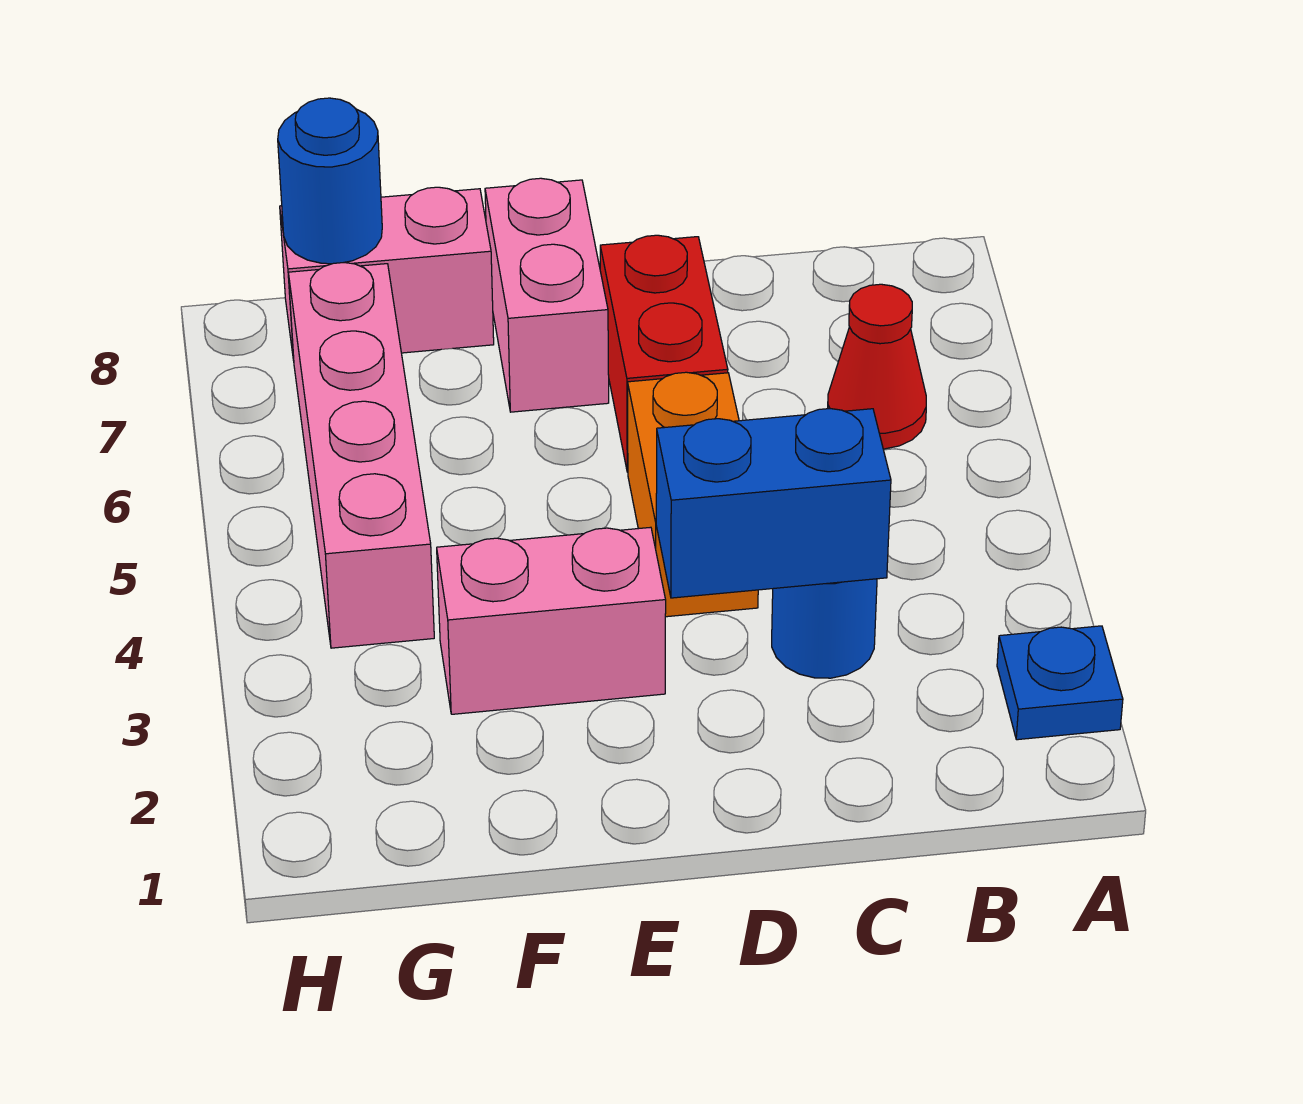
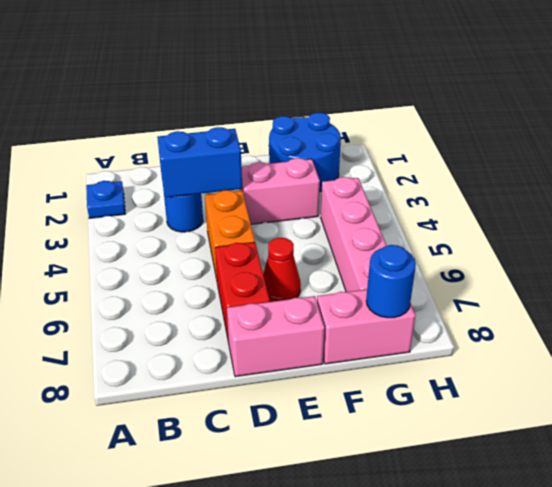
red 1x1 cone [828,284,926,449] -> red 1x1 cone moved to [263,238,301,302]
pink 1x2 brick [485,178,609,412] -> pink 1x2 brick turned to [227,296,325,377]
none -> blue 2x2 round brick [269,113,341,192]

